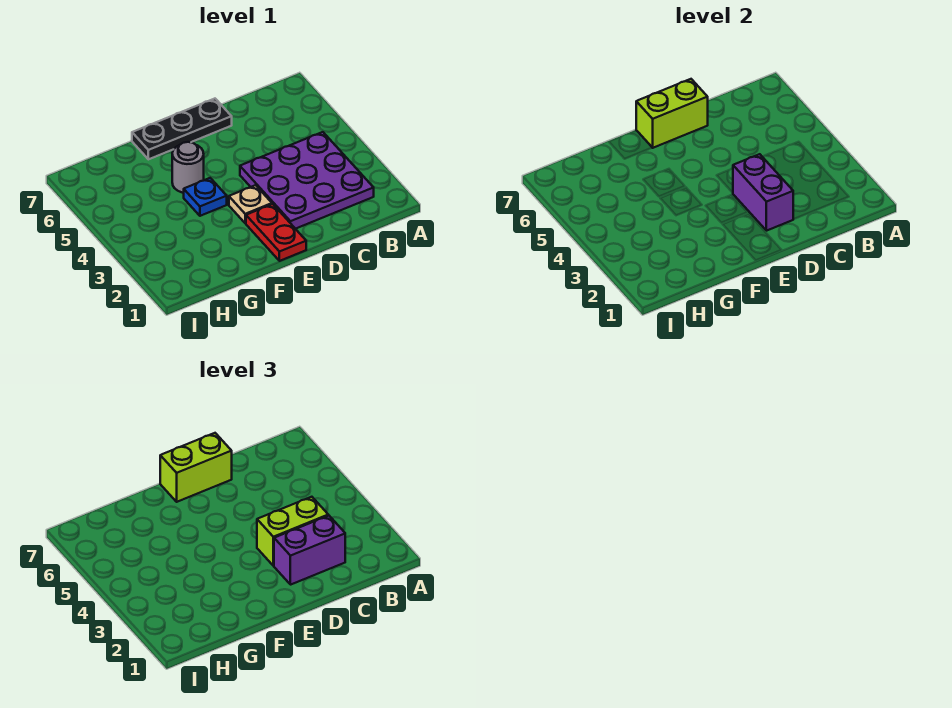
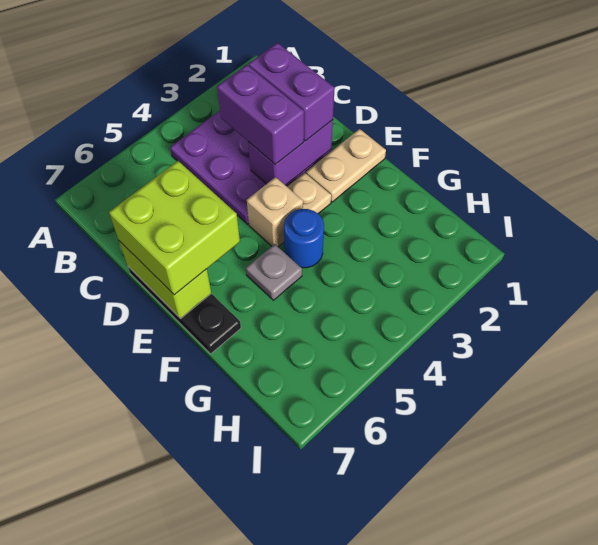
lime 1x2 brick [257,497,328,566] -> purple 1x2 brick [217,65,304,164]
lime 1x2 brick [160,433,232,502] -> lime 2x2 brick [109,161,240,295]
red 1x2 plate [246,204,306,261] -> tan 1x2 plate [306,129,386,202]
none -> tan 1x1 brick [247,177,303,247]
blue 1x1 plate [184,178,227,216] -> blue 1x1 round brick [284,209,324,268]
grey 1x1 round brick [172,142,204,193] -> grey 1x1 plate [246,244,302,300]

